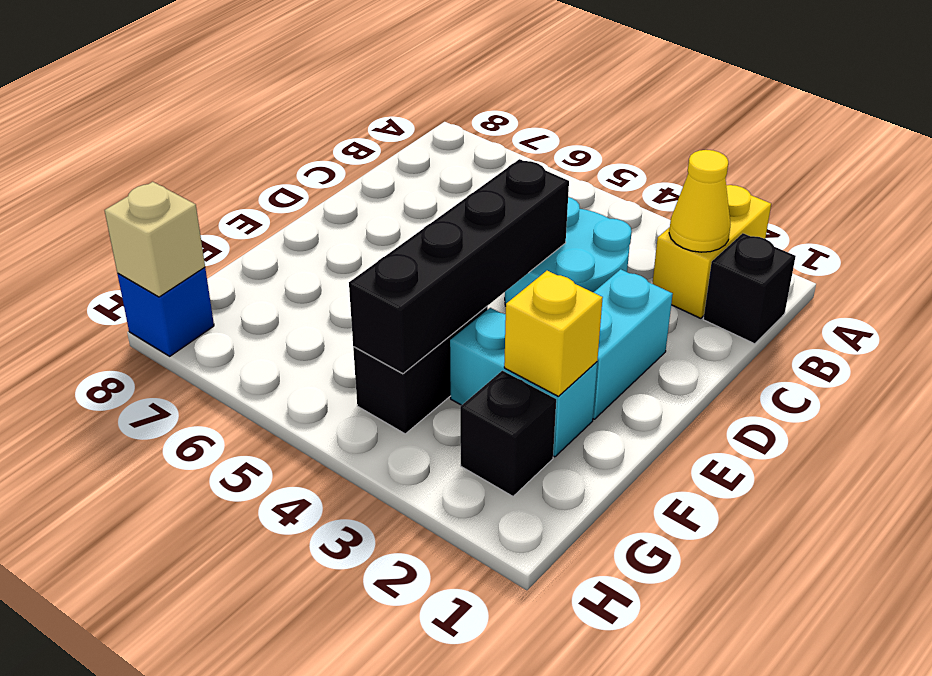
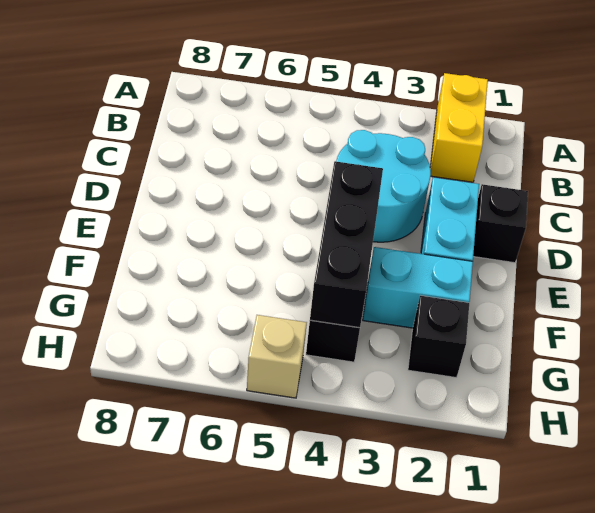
black 1x1 brick [703,233,796,344] -> black 1x1 brick moved to [473,184,528,263]
yellow 1x1 cone [669,150,730,252] -> none
black 1x4 brick [349,159,569,374] -> black 1x3 brick [310,161,383,328]
yellow 1x1 brick [504,271,603,396] -> none
blue 1x1 brick [118,267,214,356] -> none
tan 1x1 brick [105,182,205,297] -> tan 1x1 brick moved to [247,315,307,398]

